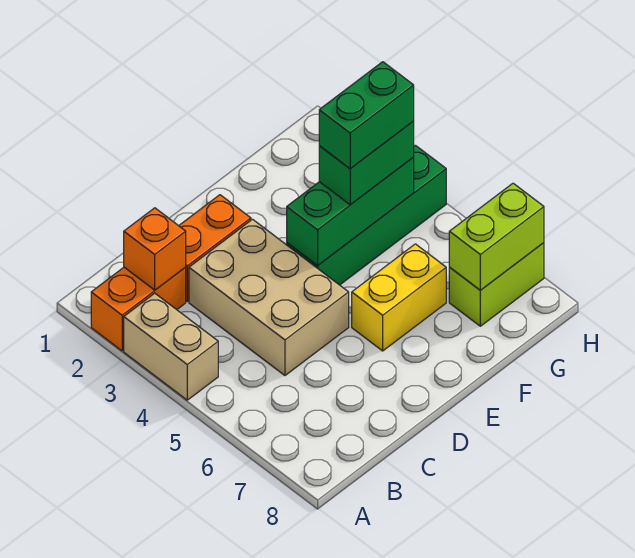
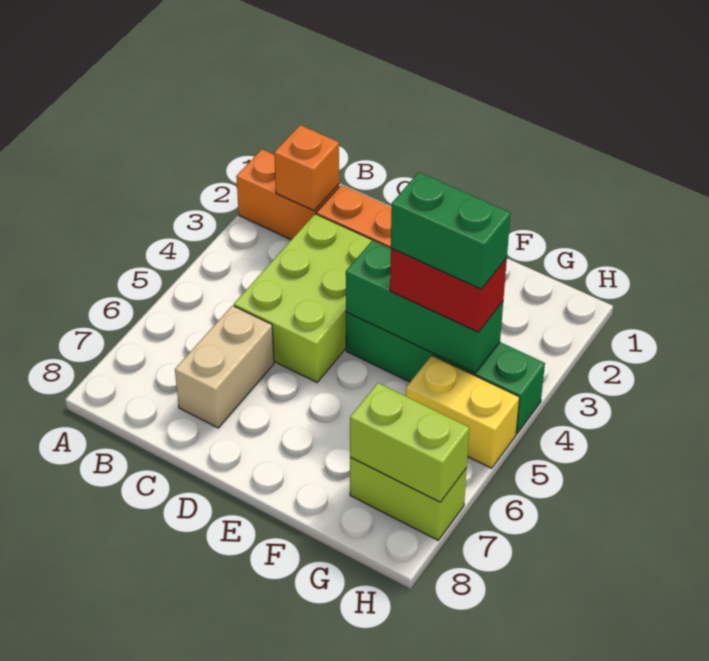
tan 1x2 brick [124,293,218,400] -> tan 1x2 brick moved to [175,306,274,428]
tan 2x3 brick [189,219,349,375] -> lime 2x3 brick [234,214,391,382]
yellow 1x2 brick [352,244,446,351] -> yellow 1x2 brick moved to [406,356,520,468]
green 1x2 brick [319,121,414,205] -> red 1x2 brick [390,248,507,332]

